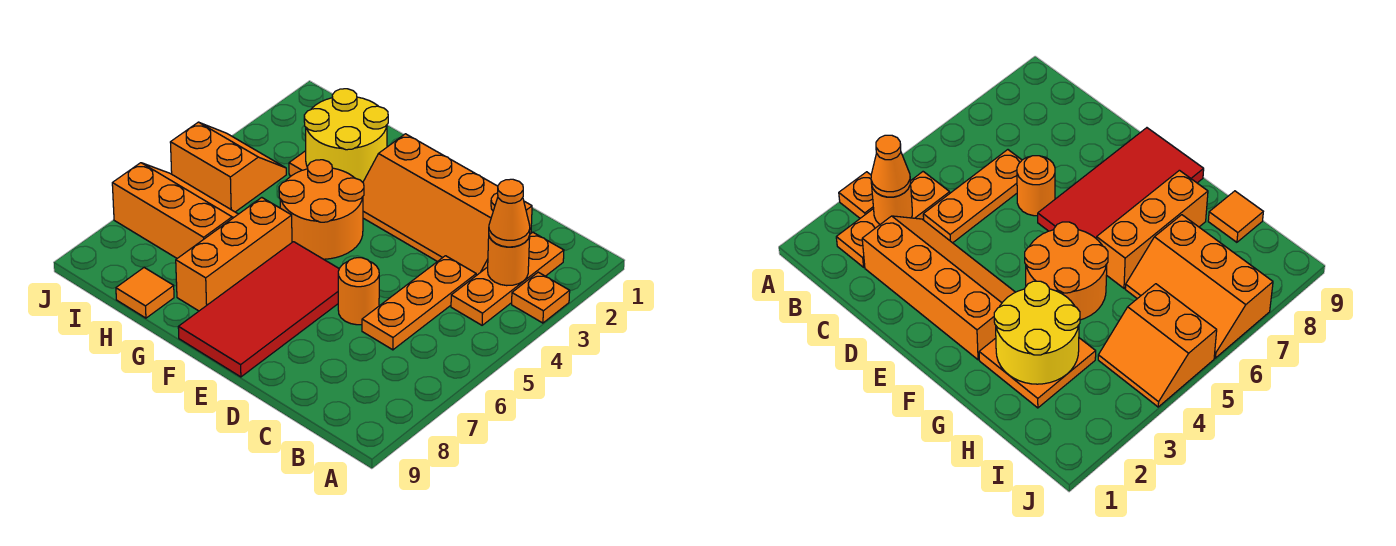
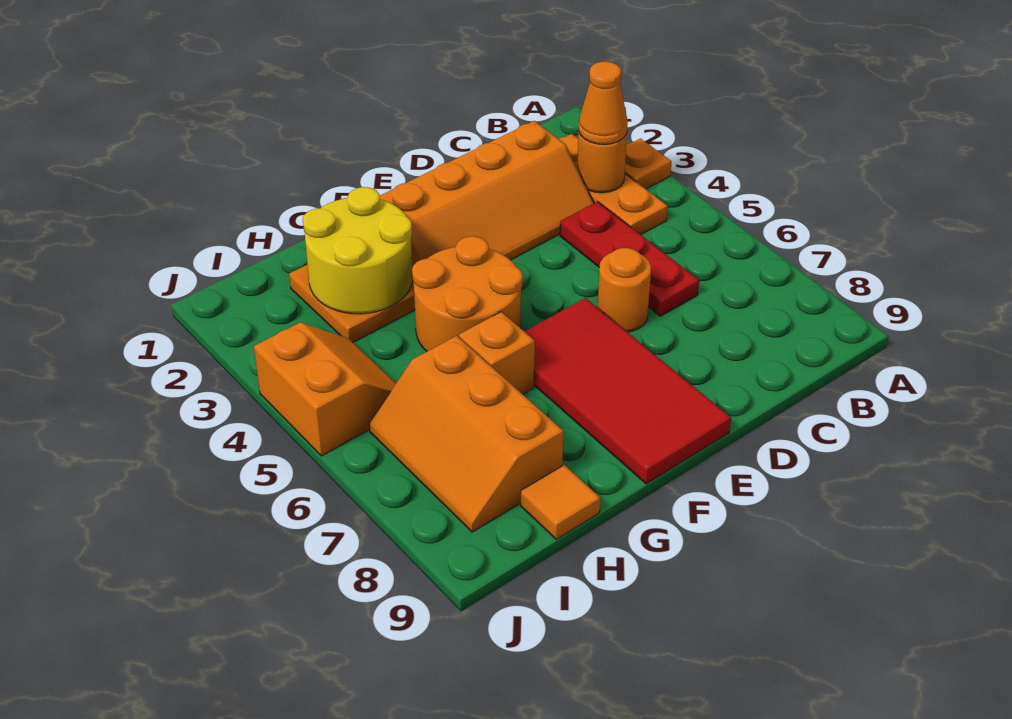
orange 1x3 plate [362,256,476,350] -> red 1x3 plate [560,202,699,316]
orange 1x3 brick [176,198,292,311] -> orange 1x1 brick [459,312,535,394]
orange 2x3 slope [112,163,238,258] -> orange 2x3 slope turned to [369,336,563,532]
orange 2x2 slope [170,122,286,212] -> orange 2x2 slope turned to [254,323,396,456]

